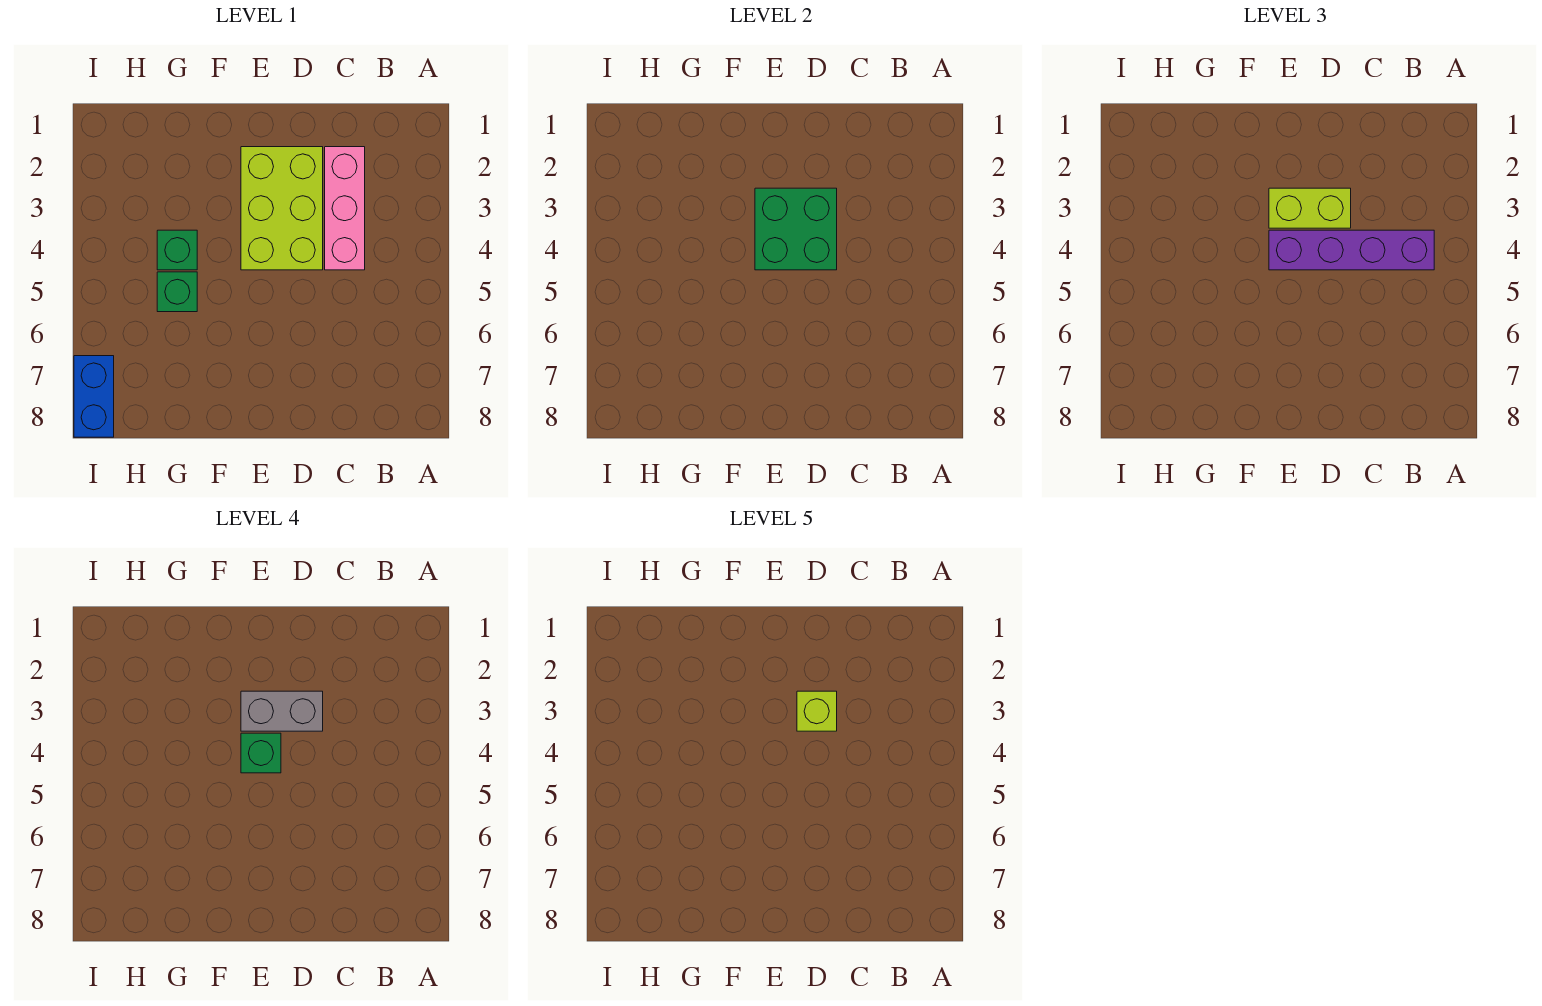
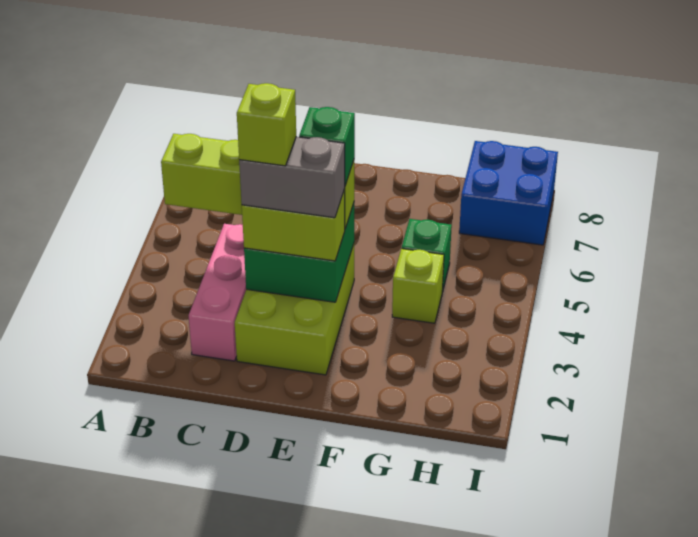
purple 1x4 brick [1269,230,1434,270] -> lime 1x4 brick [161,134,354,228]
green 1x1 brick [157,230,197,270] -> lime 1x1 brick [392,249,444,323]
blue 1x2 brick [74,356,114,437] -> blue 2x2 brick [459,141,558,245]

